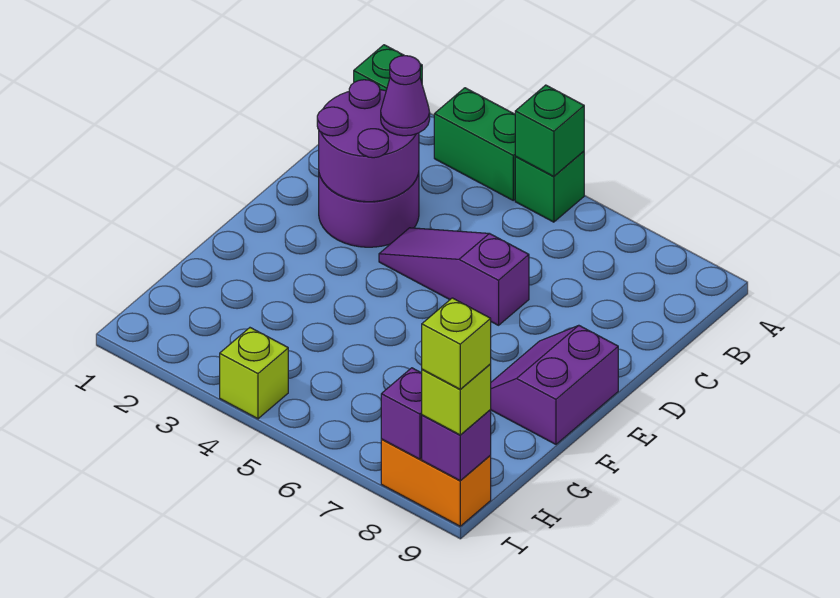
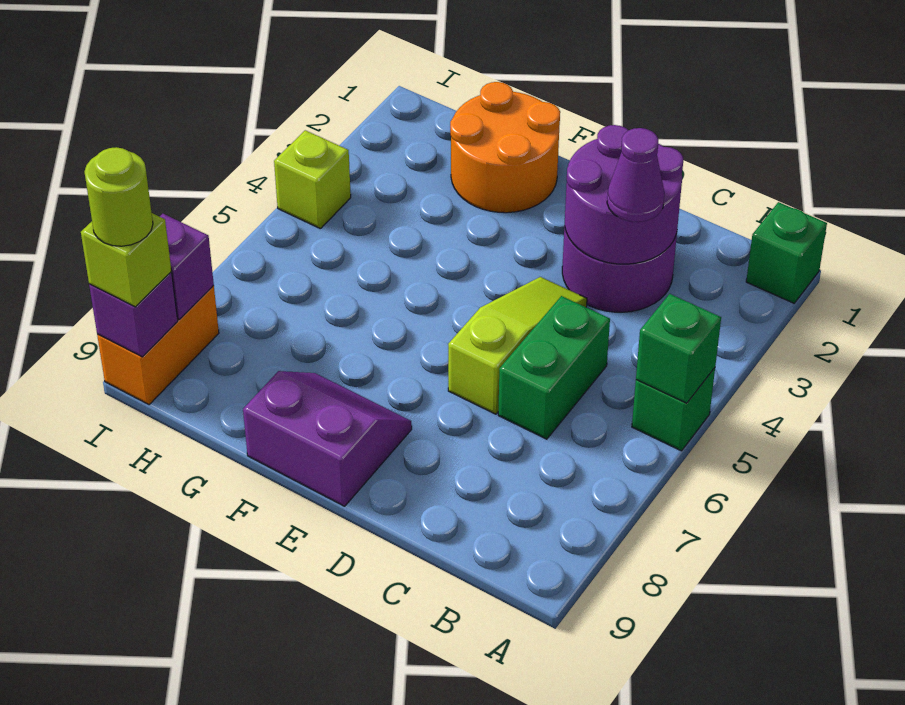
green 1x2 brick [434,88,515,200] -> green 1x2 brick moved to [498,296,610,439]
purple 1x3 slope [379,228,529,325] -> lime 1x3 slope [448,277,587,414]
none -> orange 2x2 round brick [450,82,560,213]
lime 1x1 brick [422,298,491,389] -> lime 1x1 round brick [84,147,153,246]

